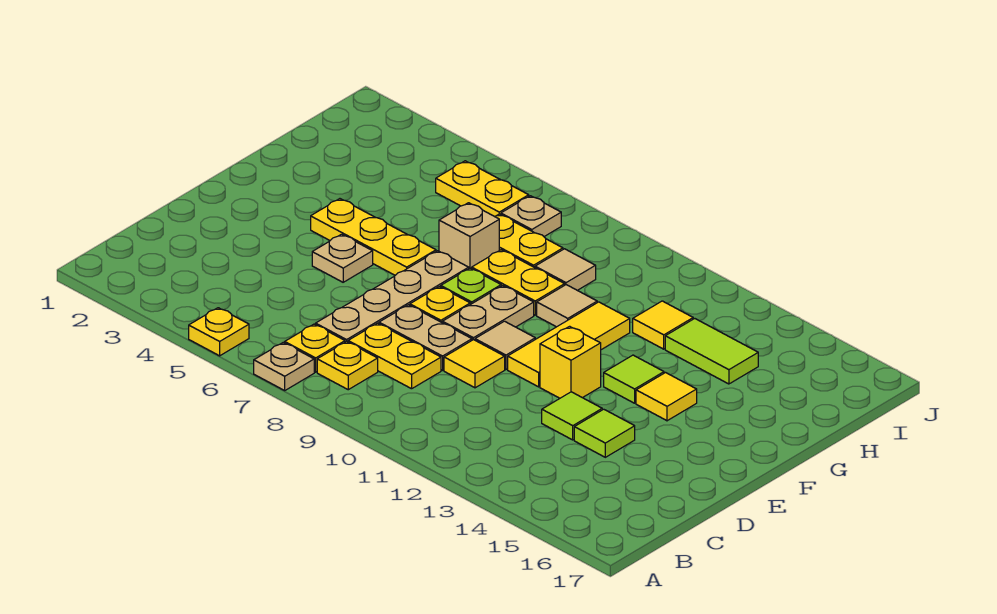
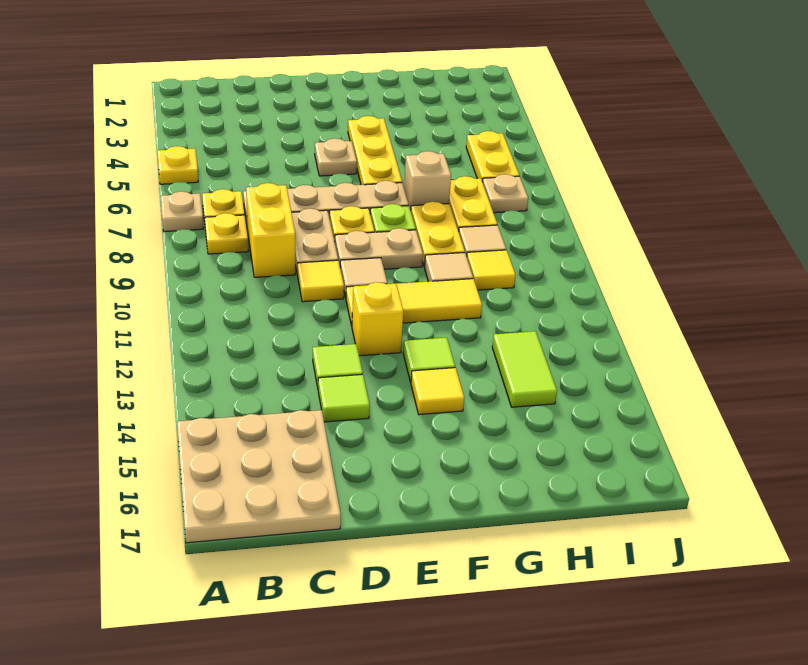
none -> tan 3x3 plate [177,410,341,543]
yellow 1x2 plate [348,323,441,389] -> yellow 1x2 brick [246,183,295,277]
yellow 1x1 tile [633,301,693,349] -> yellow 1x1 tile moved to [467,250,515,290]

